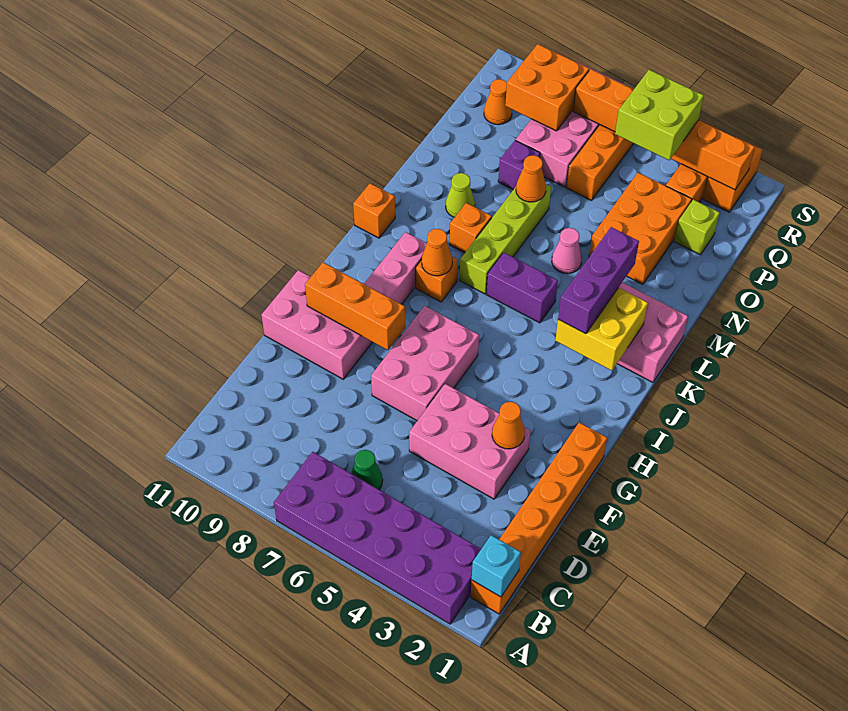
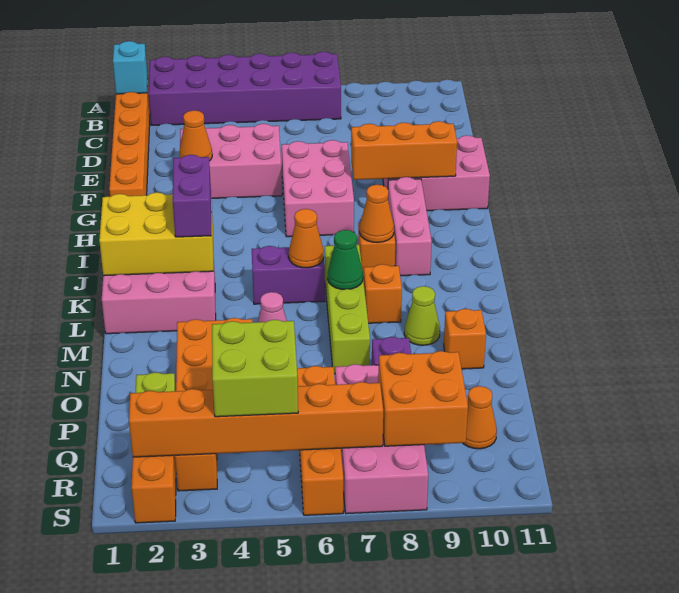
green 1x1 cone [351,450,383,490] -> green 1x1 cone moved to [328,230,363,290]
yellow 2x2 brick [555,288,648,371] -> yellow 2x3 brick [99,192,213,276]
purple 1x3 brick [558,227,639,334] -> purple 1x2 brick [173,155,211,237]
orange 1x1 brick [353,183,395,238] -> orange 1x1 brick moved to [444,309,486,369]
orange 1x1 cone [516,155,546,202] -> orange 1x1 cone moved to [289,209,324,268]

